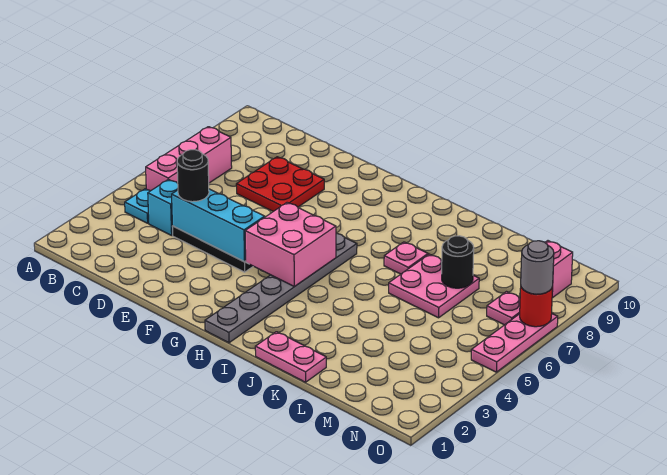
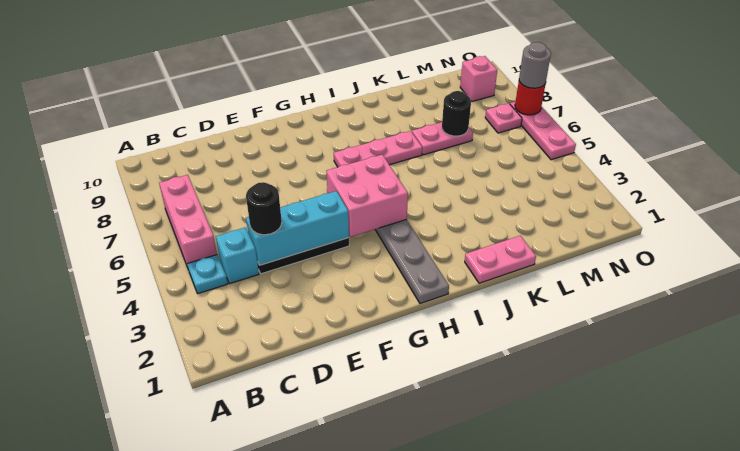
red 2x2 plate [236,157,324,211] -> none
pink 1x1 plate [384,242,428,274] -> pink 1x3 plate [334,131,422,167]
pink 2x2 plate [389,254,479,318] -> pink 1x2 plate [412,122,473,155]

